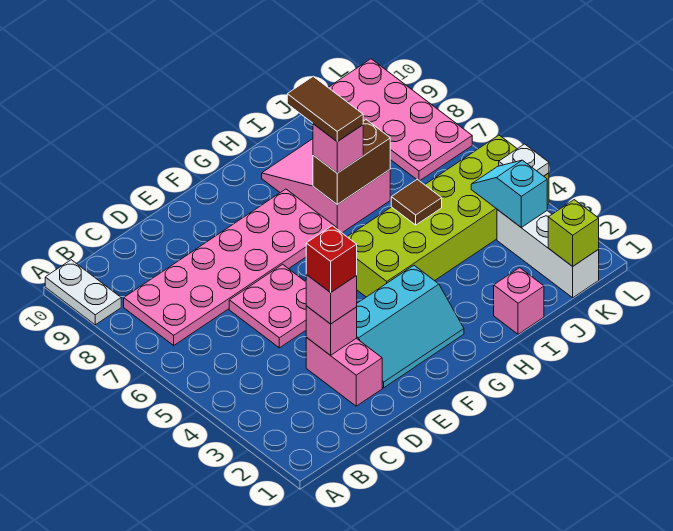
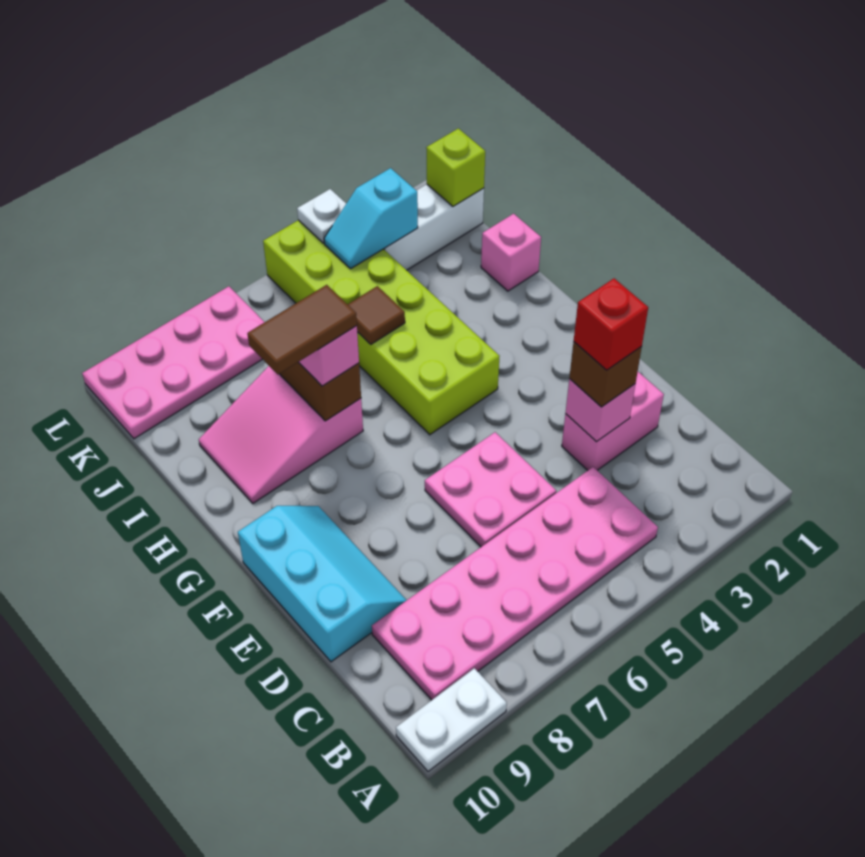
pink 2x6 plate [124,189,336,345] -> pink 2x6 plate turned to [372,467,658,700]
pink 1x1 brick [306,275,357,324] -> brown 1x1 brick [569,342,642,407]
cyan 2x3 slope [357,265,464,388] -> cyan 2x3 slope moved to [238,506,407,662]

